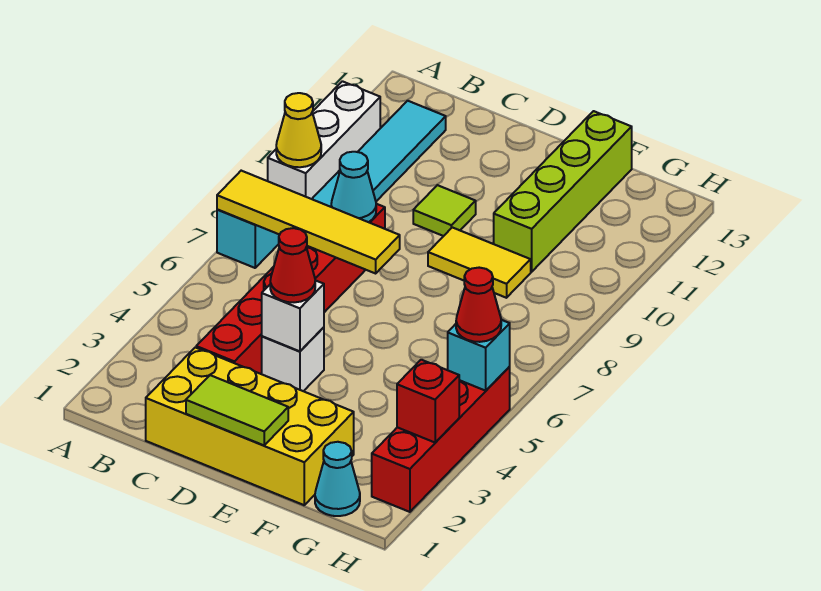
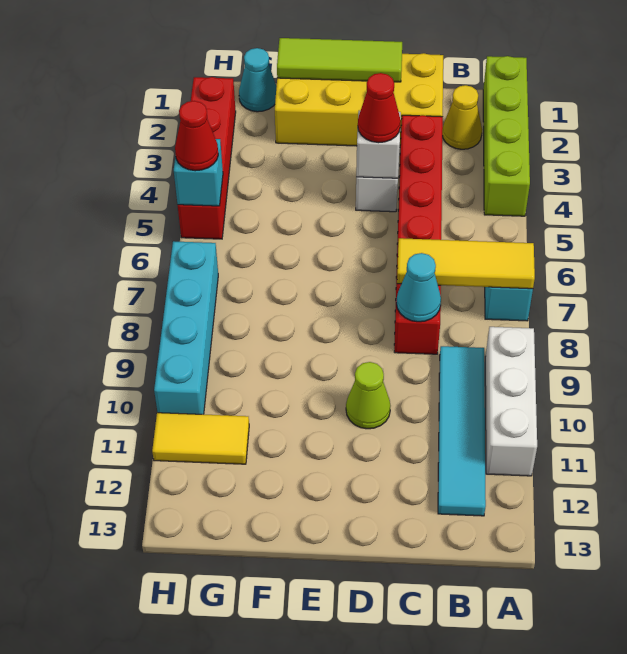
yellow 1x4 tile [217,171,400,273] -> yellow 1x3 tile [397,238,535,289]
yellow 1x1 cone [276,93,321,167] -> yellow 1x1 cone moved to [442,85,482,149]
lime 1x2 tile [186,375,288,445] -> lime 1x3 tile [277,38,402,82]
lime 1x1 tile [413,185,476,236] -> lime 1x1 cone [346,362,390,429]
yellow 1x2 tile [428,227,531,298] -> yellow 1x2 tile moved to [152,413,249,464]
lime 1x4 brick [494,111,632,272] -> lime 1x4 brick moved to [483,56,530,216]
red 1x1 brick [397,360,459,442] -> none
none -> cyan 1x4 brick [154,241,218,414]

